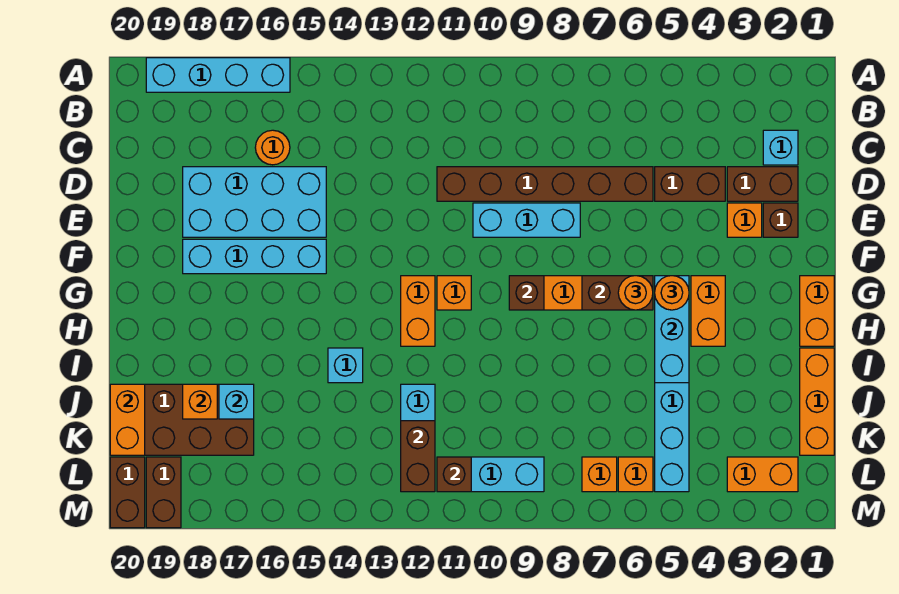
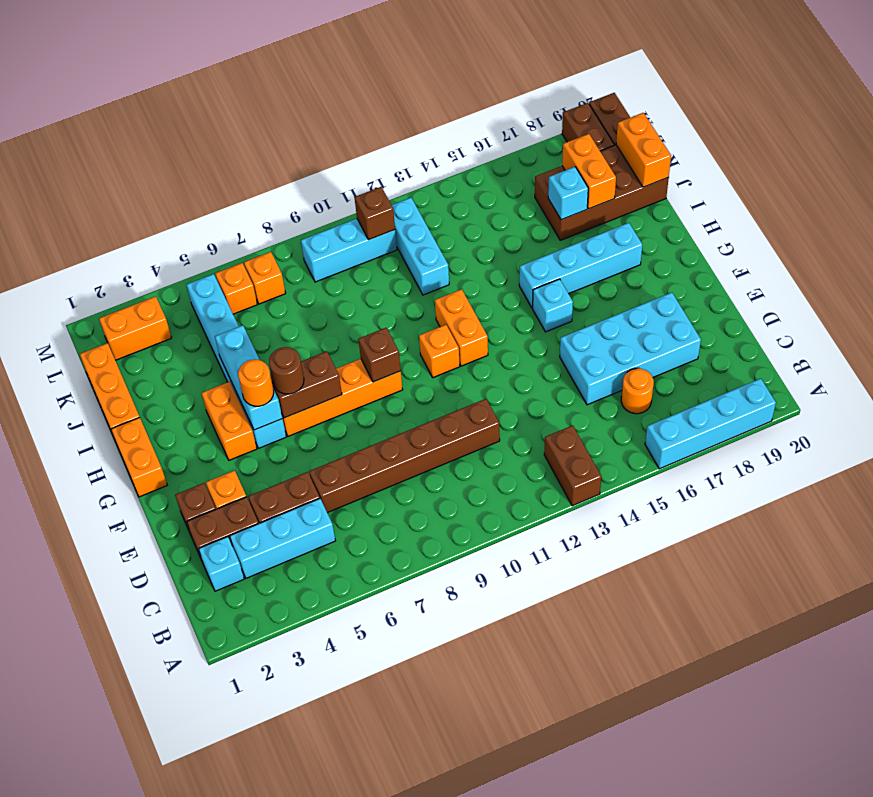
cyan 1x3 brick [473,203,580,237] -> cyan 1x3 brick moved to [230,499,335,578]
cyan 1x4 brick [183,239,326,274] -> cyan 1x4 brick moved to [519,223,642,308]
orange 1x1 round brick [618,276,653,310] -> brown 1x1 round brick [269,347,304,394]
cyan 1x1 brick [328,348,363,383] -> cyan 1x1 brick moved to [533,279,573,332]
orange 1x1 brick [183,384,217,419] -> orange 1x2 brick [562,134,616,209]
brown 1x2 brick [401,421,435,492] -> brown 1x2 brick moved to [544,425,601,506]

